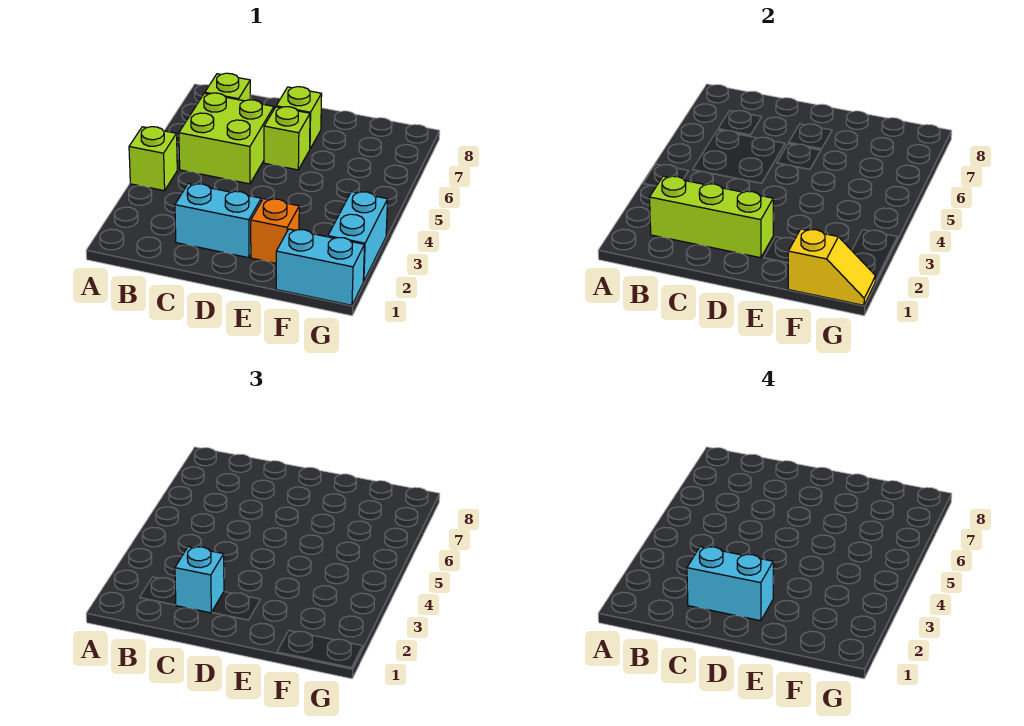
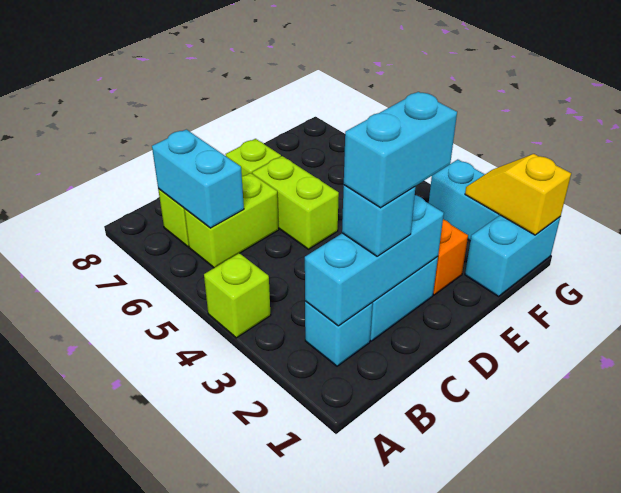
none -> cyan 1x1 brick [305,301,372,366]
lime 1x3 brick [649,176,773,258] -> cyan 1x3 brick [305,195,444,326]
lime 2x2 brick [179,93,274,184] -> lime 1x2 brick [184,173,279,268]
none -> cyan 1x2 brick [152,129,244,228]
lime 1x1 brick [264,107,310,170] -> lime 1x2 brick [252,156,339,249]
yellow 1x2 slope [788,229,876,305] -> yellow 1x2 slope turned to [465,154,571,235]

